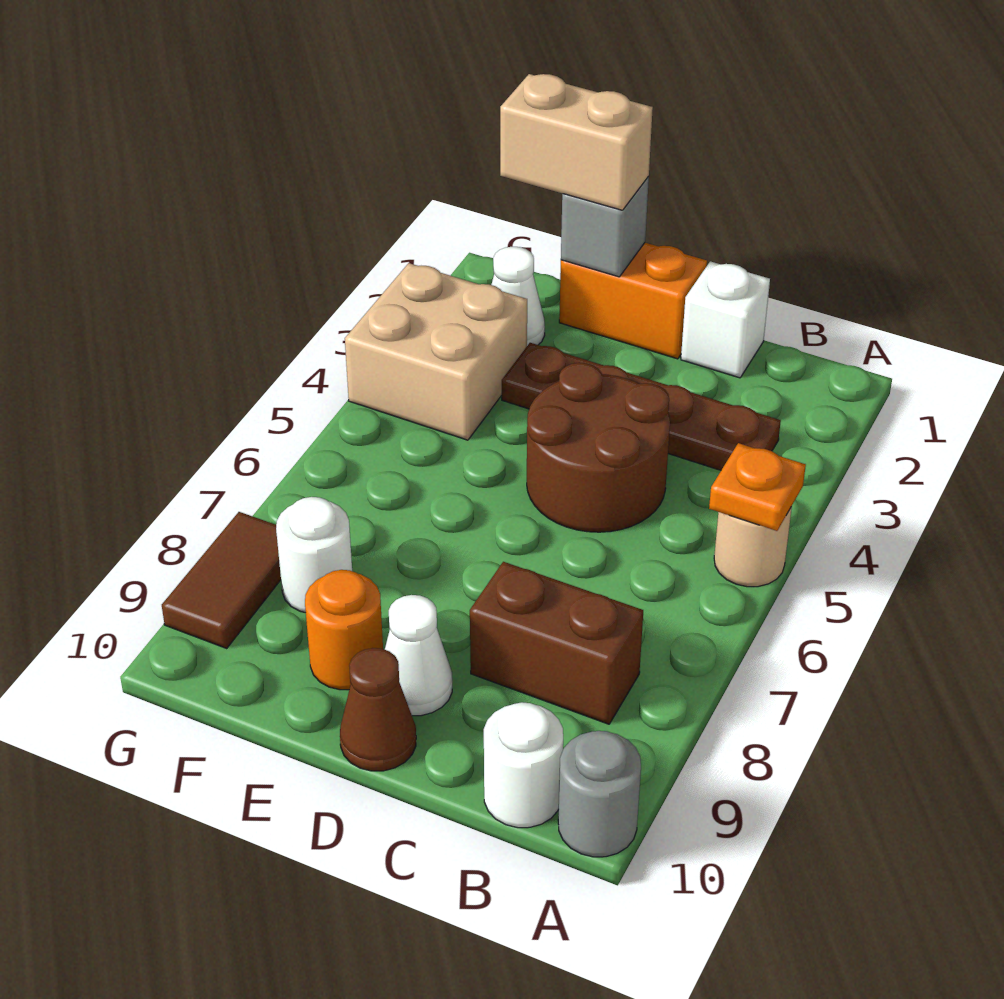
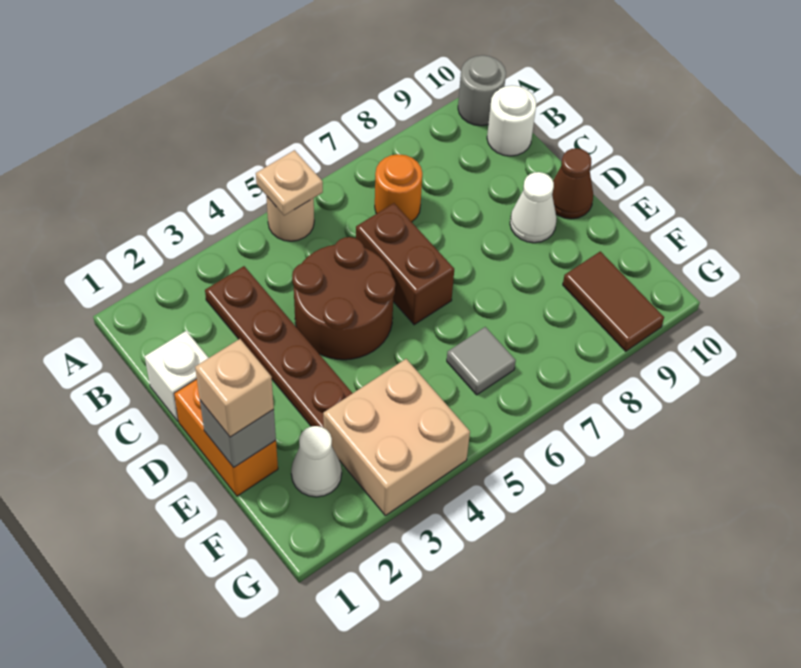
orange 1x1 plate [709,443,806,531] -> tan 1x1 plate [256,150,323,216]
brown 1x2 brick [470,562,643,724] -> brown 1x2 brick moved to [356,203,454,325]
tan 1x2 brick [500,74,653,210] -> tan 1x1 brick [195,339,274,437]
orange 1x1 round brick [305,570,383,690] -> orange 1x1 round brick moved to [375,154,422,222]
none -> grey 1x1 tile [447,327,516,395]
white 1x1 round brick [276,497,352,613] -> none
brown 1x2 tile [162,512,281,648] -> brown 1x2 tile turned to [563,251,664,351]

